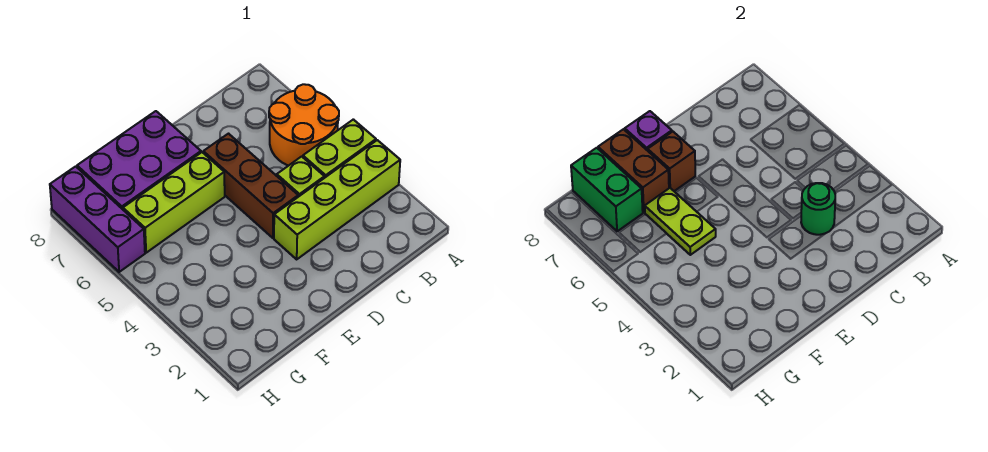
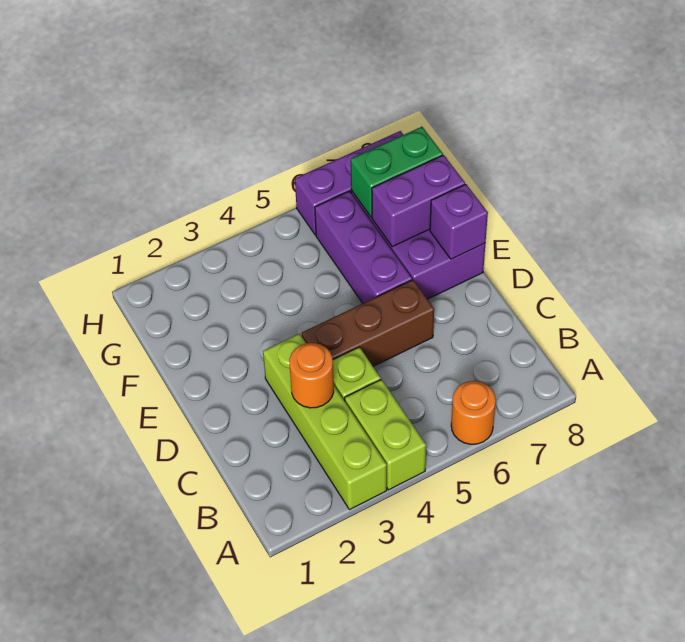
orange 2x2 round brick [269,84,339,166] -> orange 1x1 round brick [451,381,496,444]
green 1x1 round brick [801,183,835,235] -> orange 1x1 round brick [289,343,334,408]
lime 1x3 brick [123,152,225,253] -> purple 1x3 brick [315,191,412,303]
brown 1x1 brick [648,132,695,191] -> none
lime 1x2 plate [645,188,716,255] -> none
brown 1x2 brick [598,129,669,212] -> purple 1x2 brick [372,155,465,247]

